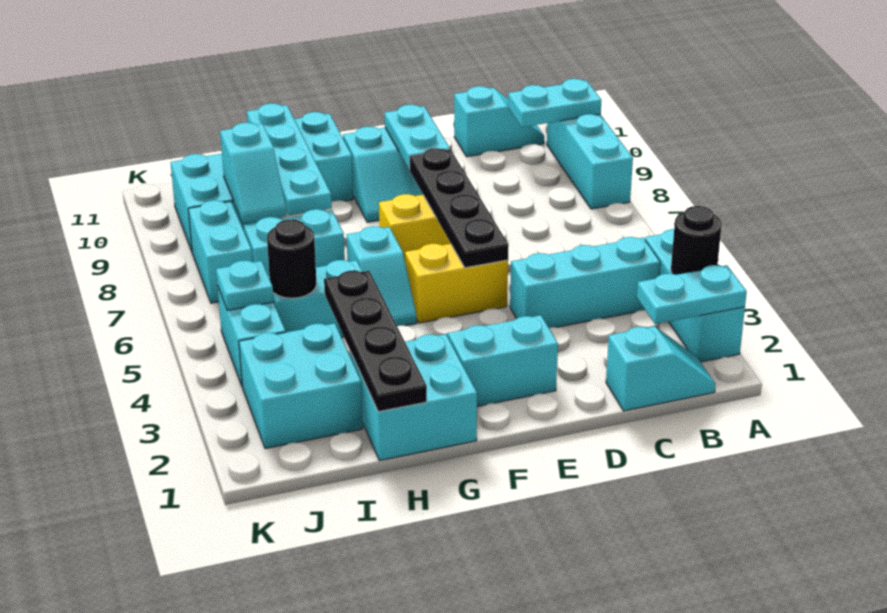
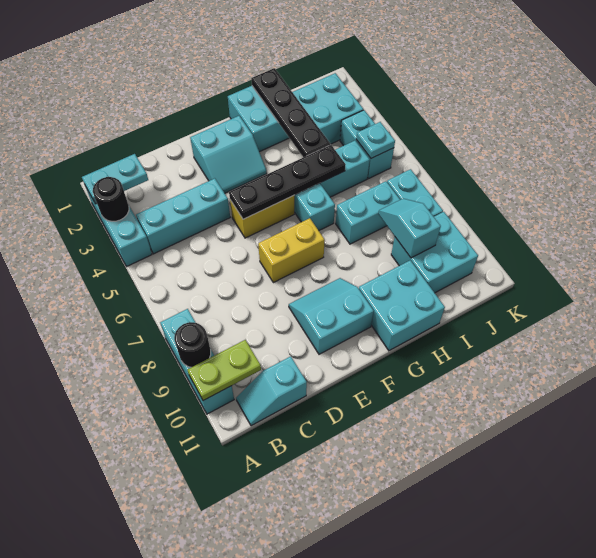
cyan 1x2 plate [508,79,602,127] -> lime 1x2 plate [187,340,261,400]
cyan 1x2 slope [606,326,715,411] -> none
black 1x4 plate [410,148,509,268] -> black 1x4 plate turned to [229,145,346,219]
cyan 1x2 plate [385,105,450,170] -> none
cyan 1x4 plate [247,103,332,216] -> none
black 1x1 round brick [267,219,317,298] -> black 1x1 round brick moved to [174,322,211,367]

